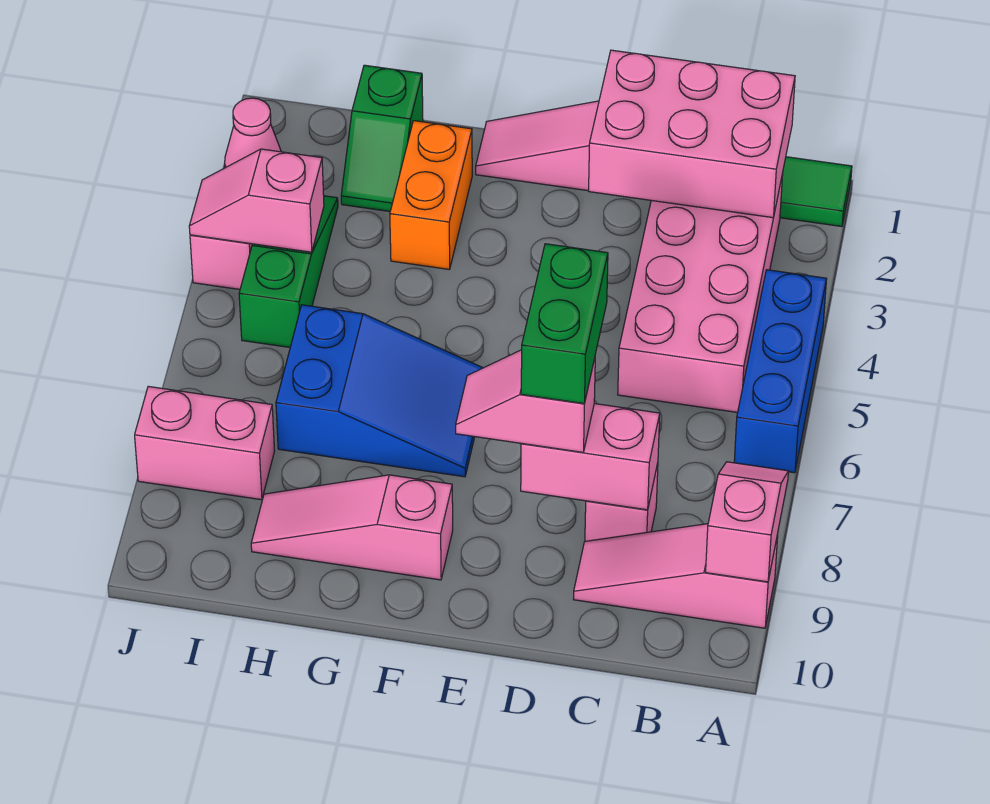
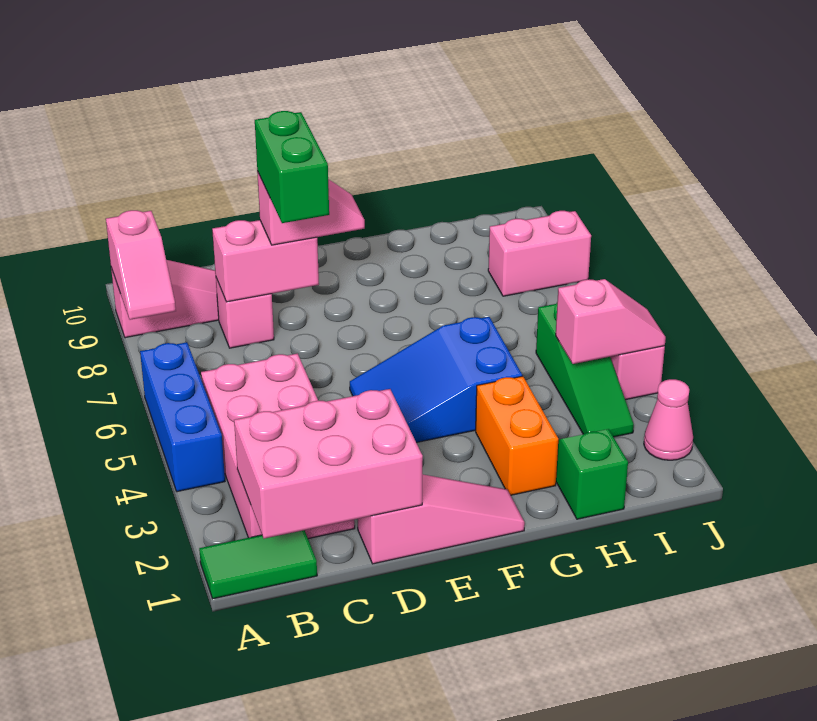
blue 2x3 slope [276,305,482,477] -> blue 2x3 slope moved to [350,317,522,443]
pink 1x3 slope [251,475,453,580] -> none

